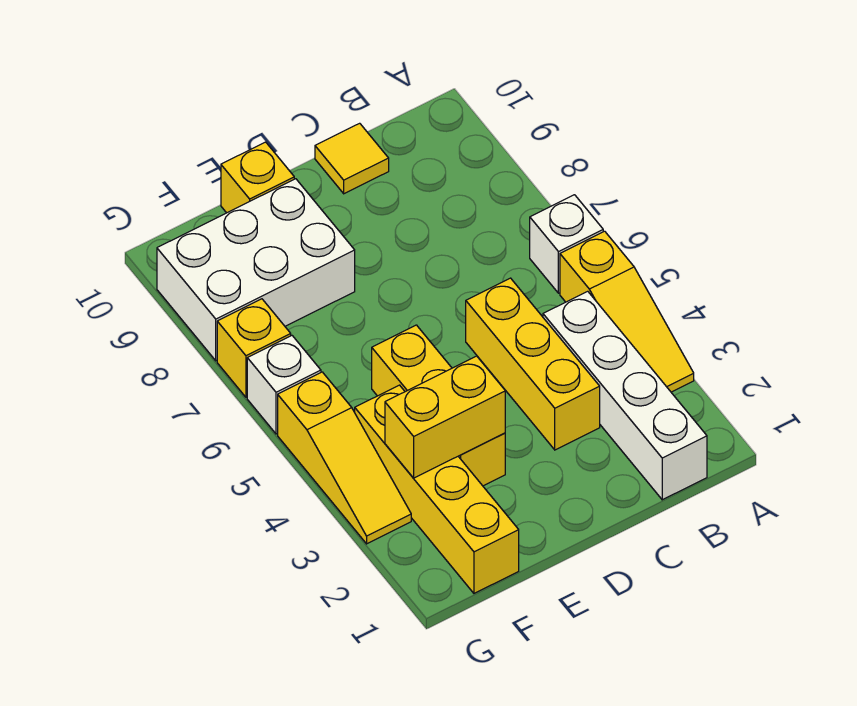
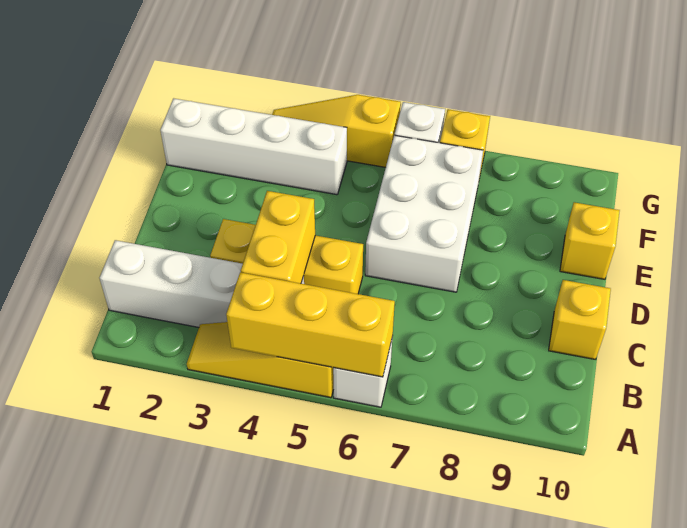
yellow 1x1 tile [315,123,389,194] -> yellow 1x1 brick [549,280,611,360]
yellow 1x3 brick [372,325,505,486] -> yellow 1x3 brick moved to [226,272,395,377]
yellow 1x2 brick [385,356,505,478] -> yellow 1x2 brick moved to [241,191,315,283]
white 2x3 brick [157,179,355,361] -> white 2x3 brick moved to [365,135,483,292]
yellow 1x4 brick [355,385,519,593] -> white 1x4 brick [160,98,347,195]

